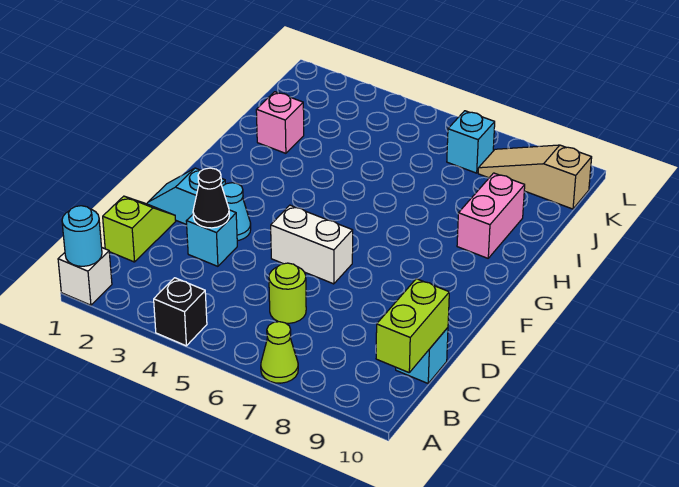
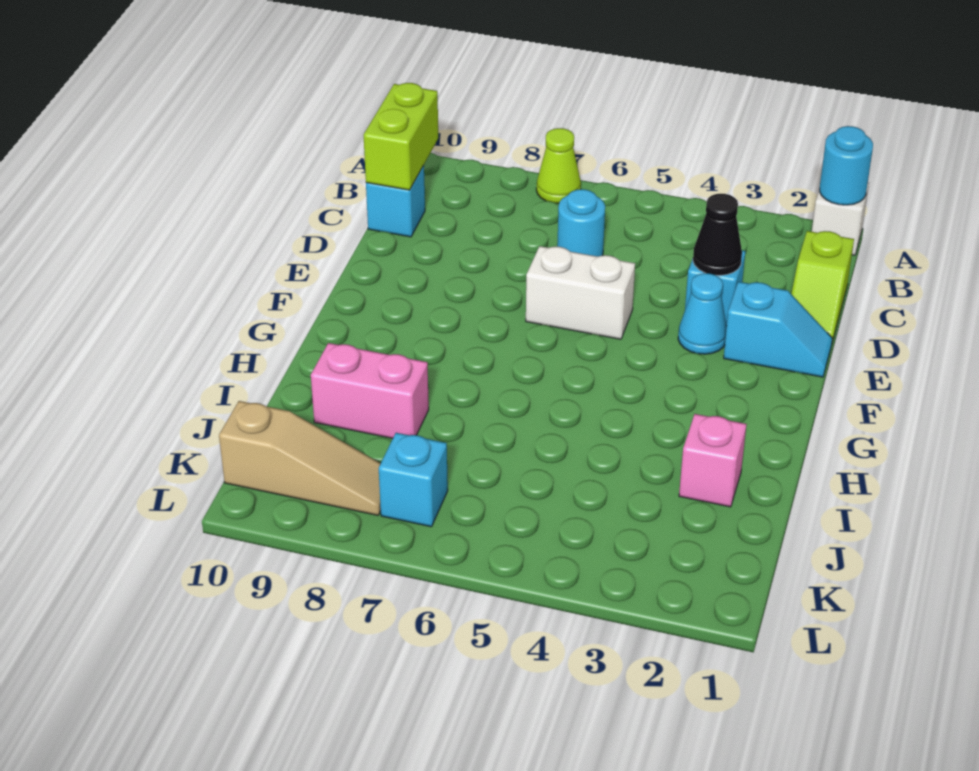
black 1x1 brick [154,278,207,346] -> none
lime 1x1 round brick [269,263,306,323] -> cyan 1x1 round brick [557,189,605,256]
pink 1x2 brick [457,173,525,258] -> pink 1x2 brick turned to [311,343,429,438]

